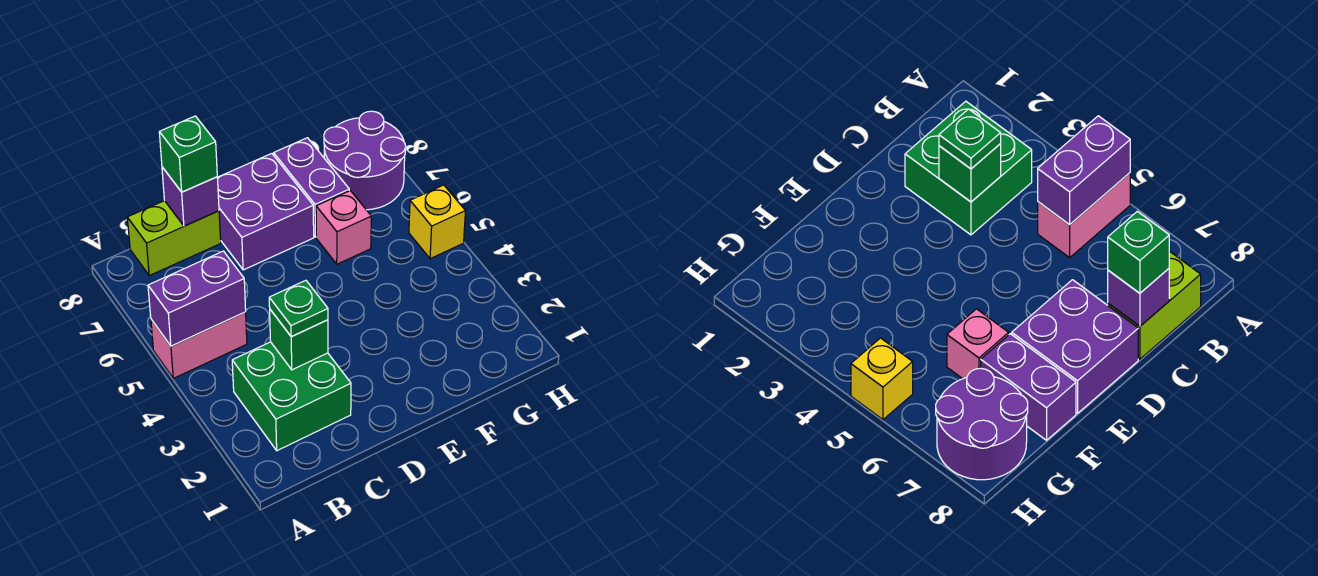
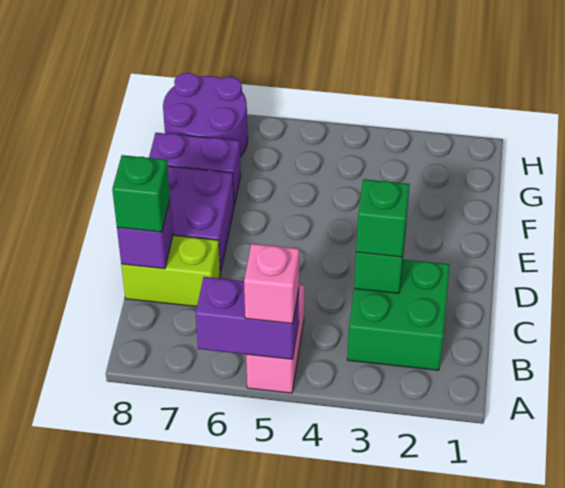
purple 1x2 brick [148,251,246,346] -> purple 1x2 brick turned to [196,277,299,359]
lime 1x2 brick [127,201,221,275] -> lime 1x2 brick turned to [121,235,220,307]
green 1x1 plate [269,280,328,337] -> green 1x1 brick [356,179,410,257]
pink 1x1 brick [316,191,371,264] -> pink 1x1 brick moved to [244,244,299,324]
yellow 1x1 brick [409,185,465,259] -> none

